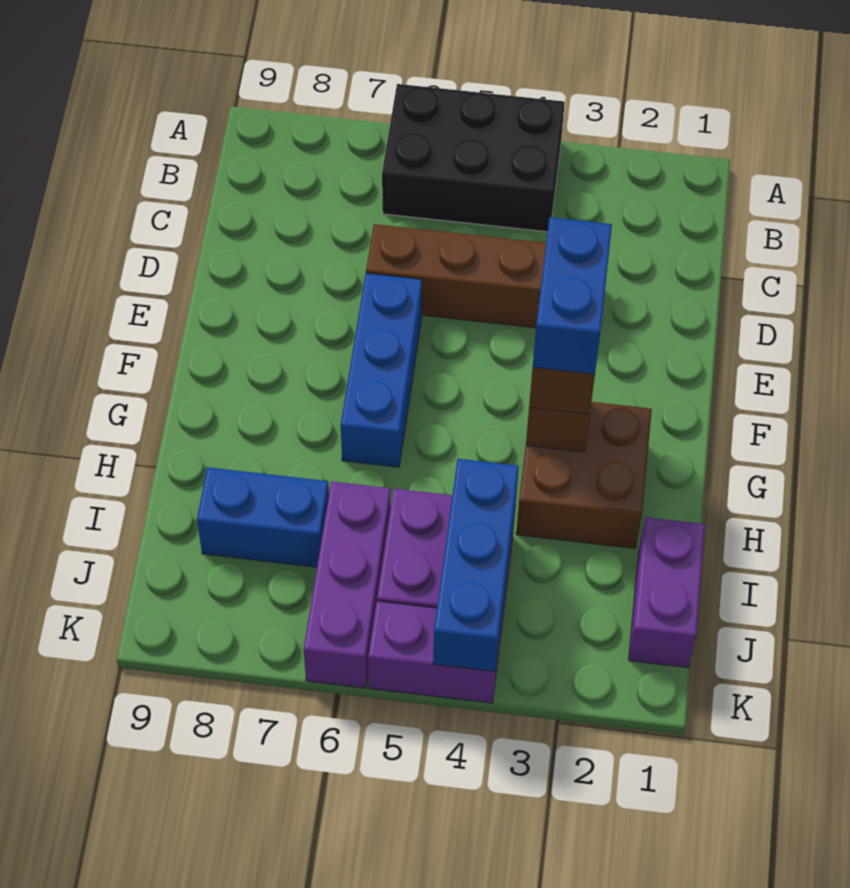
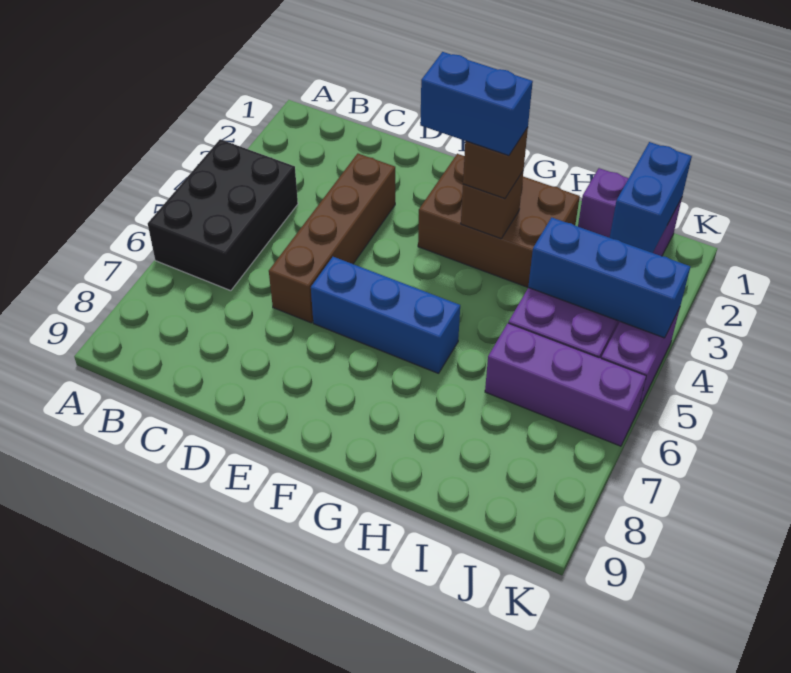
brown 2x2 brick [516,402,652,549] -> brown 2x3 brick [418,154,580,287]
blue 1x2 brick [197,467,329,567] -> blue 1x2 brick moved to [610,142,692,253]

